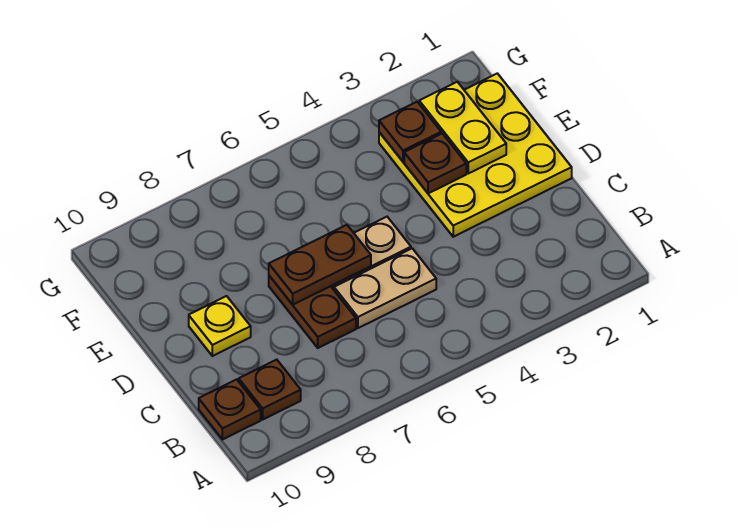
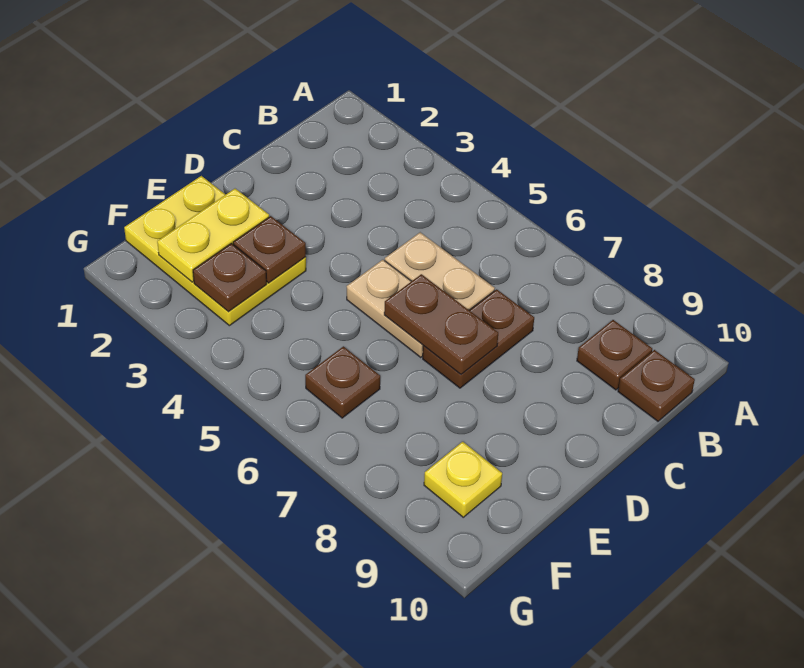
yellow 3x3 plate [379,73,572,237] -> yellow 2x3 plate [124,176,306,326]
yellow 1x1 plate [189,296,251,356] -> yellow 1x1 plate moved to [424,442,502,517]
none -> brown 1x1 plate [305,346,380,418]

